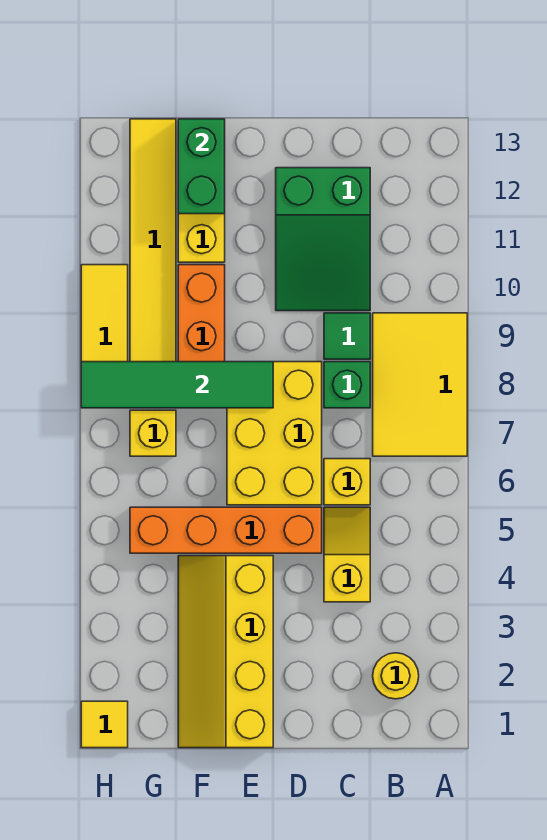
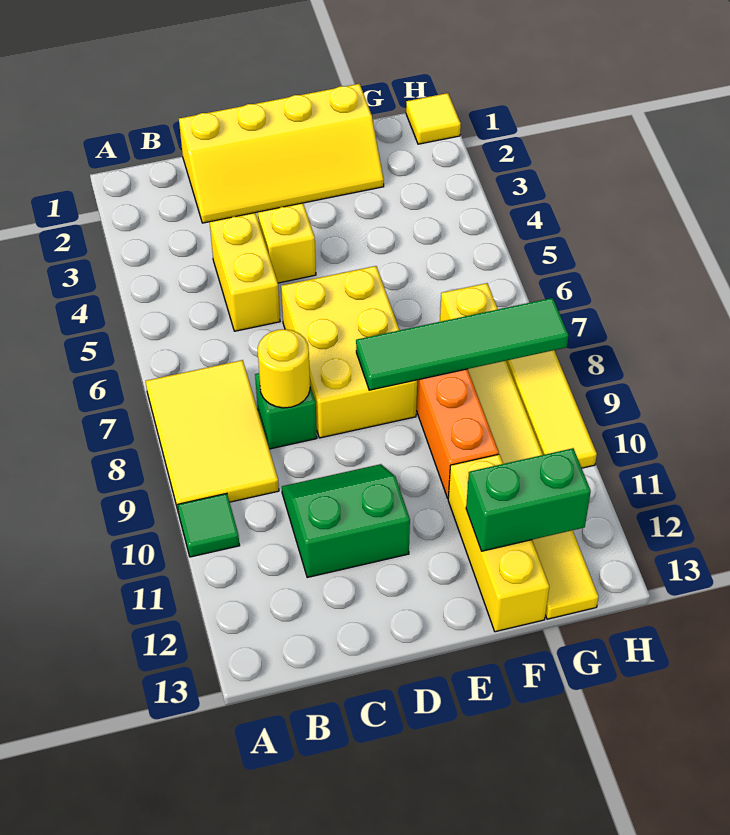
yellow 1x1 round brick [373,653,419,699] -> yellow 1x1 round brick moved to [258,329,310,408]
yellow 1x2 slope [324,507,370,602] -> yellow 1x2 brick [210,213,280,331]
yellow 1x1 brick [324,459,370,505] -> yellow 1x1 brick moved to [258,203,316,283]
green 1x1 tile [324,313,370,359] -> green 1x1 tile moved to [177,493,240,557]
green 2x3 slope [276,168,370,311] -> green 2x2 slope [282,464,410,578]
orange 1x4 brick [130,507,322,553] -> none
yellow 2x4 slope [178,556,273,748] -> yellow 2x4 slope turned to [179,84,384,223]
green 1x2 brick [178,119,225,214] -> green 1x2 brick turned to [466,448,591,551]

